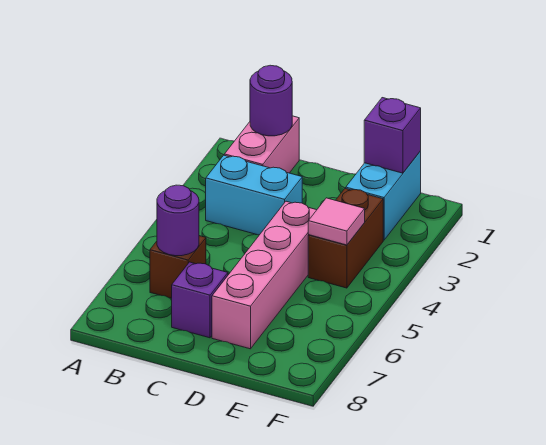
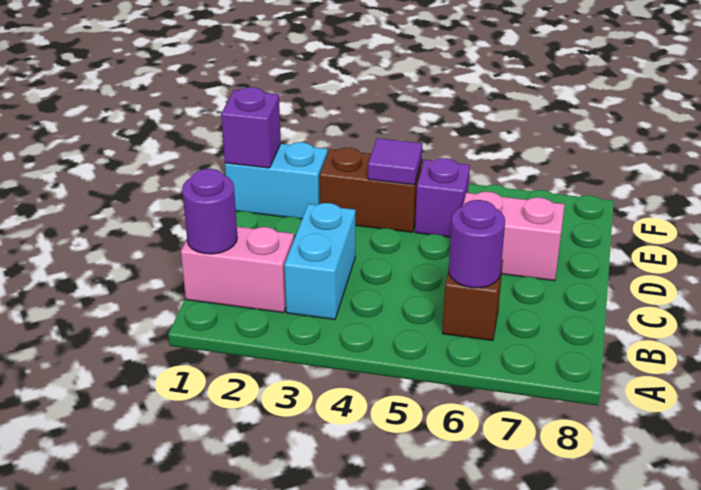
purple 1x1 brick [172,262,228,338] -> purple 1x1 brick moved to [415,158,470,237]
pink 1x4 brick [212,201,316,349] -> pink 1x2 brick [463,192,565,281]
pink 1x1 tile [308,198,365,245] -> purple 1x1 tile [368,138,423,185]

